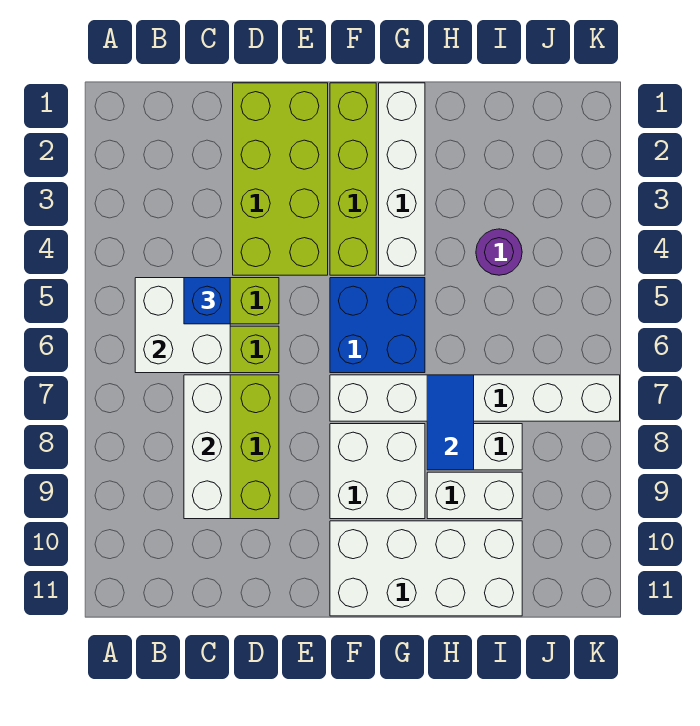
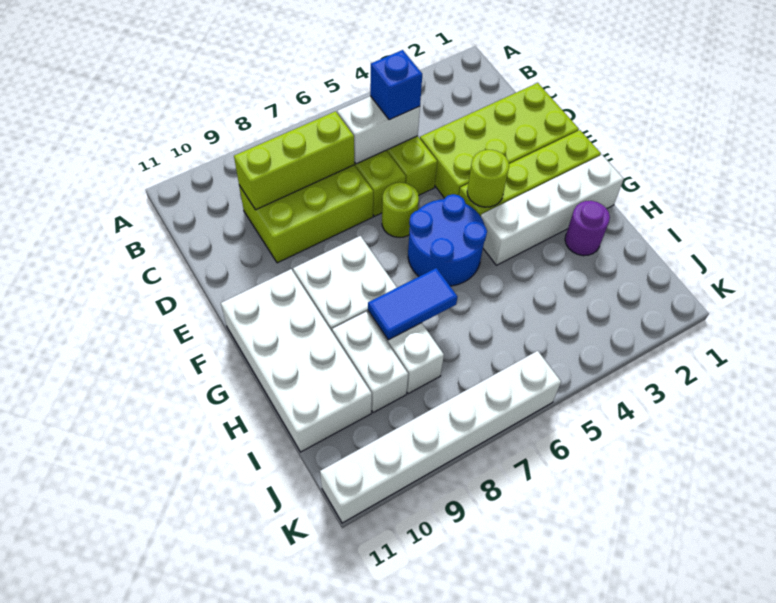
white 2x2 brick [135,278,230,373] -> white 1x2 brick [337,96,420,164]
white 1x3 brick [184,375,230,519] -> lime 1x3 brick [234,111,354,210]
none -> lime 1x1 round brick [382,183,419,237]
none -> lime 1x1 round brick [467,150,509,207]
blue 2x2 brick [330,278,425,373] -> blue 2x2 round brick [408,194,487,286]
white 1x6 brick [330,375,620,421] -> white 1x6 brick turned to [320,351,561,523]
purple 1x1 round brick [476,229,522,275] -> purple 1x1 round brick moved to [565,201,610,256]

